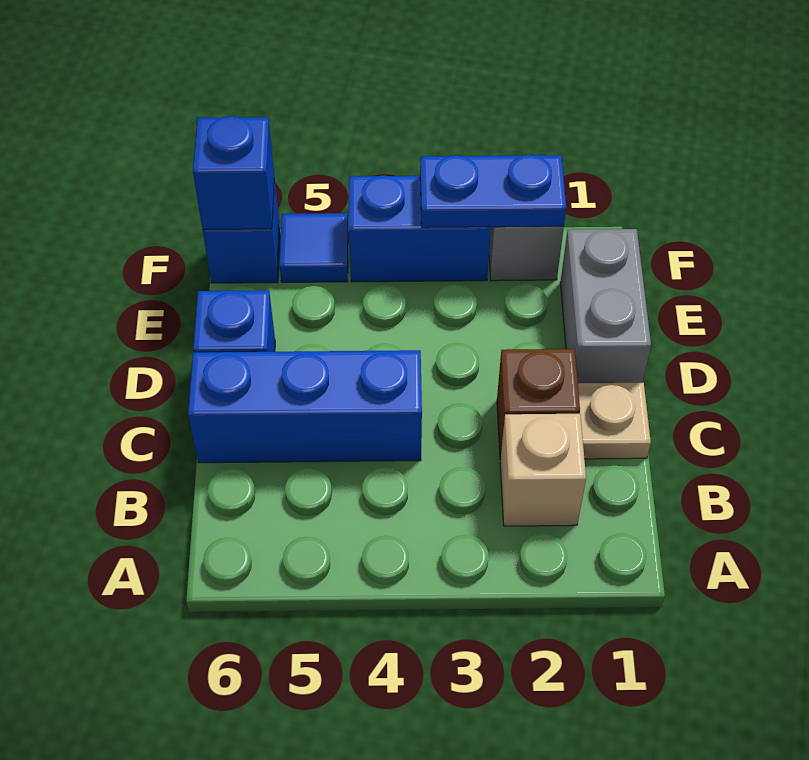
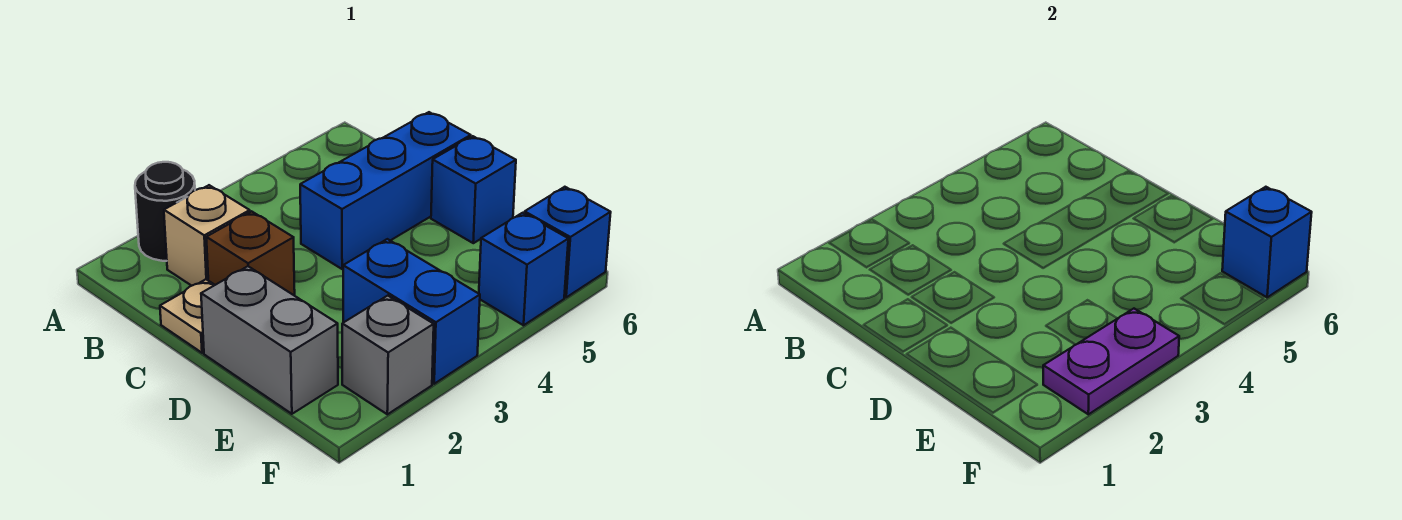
none -> black 1x1 round brick [135,162,195,261]
blue 1x2 plate [420,155,566,228] -> purple 1x2 plate [1043,309,1179,414]
blue 1x2 brick [348,175,491,282] -> blue 1x2 brick turned to [343,239,480,384]
blue 1x1 tile [280,213,348,282] -> blue 1x1 brick [479,213,568,325]

